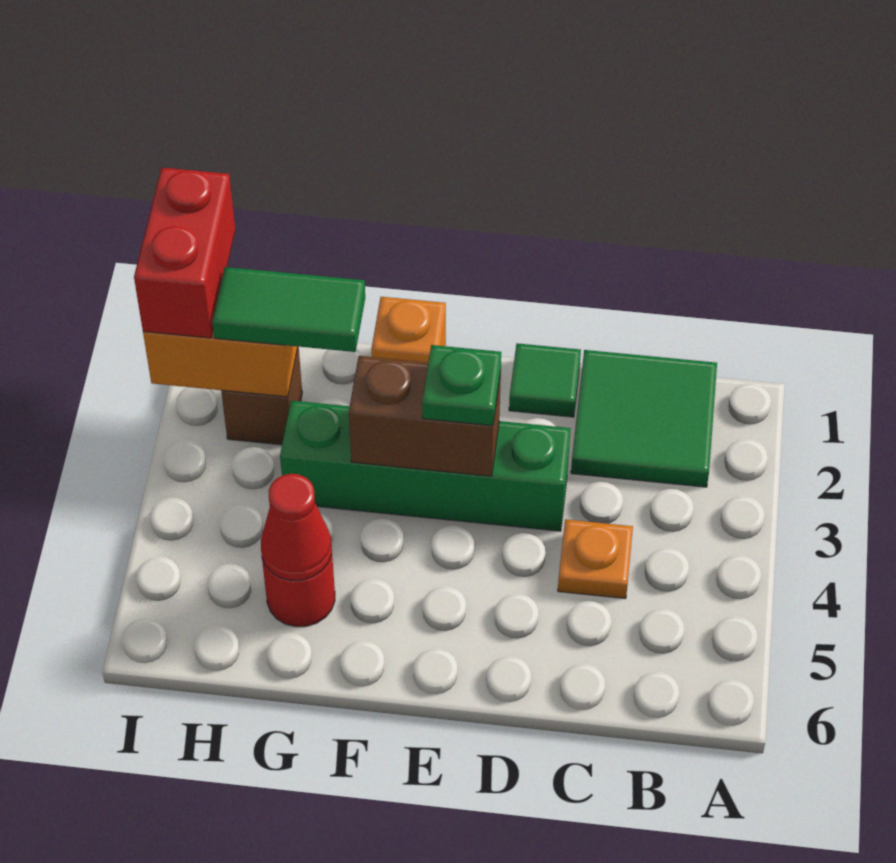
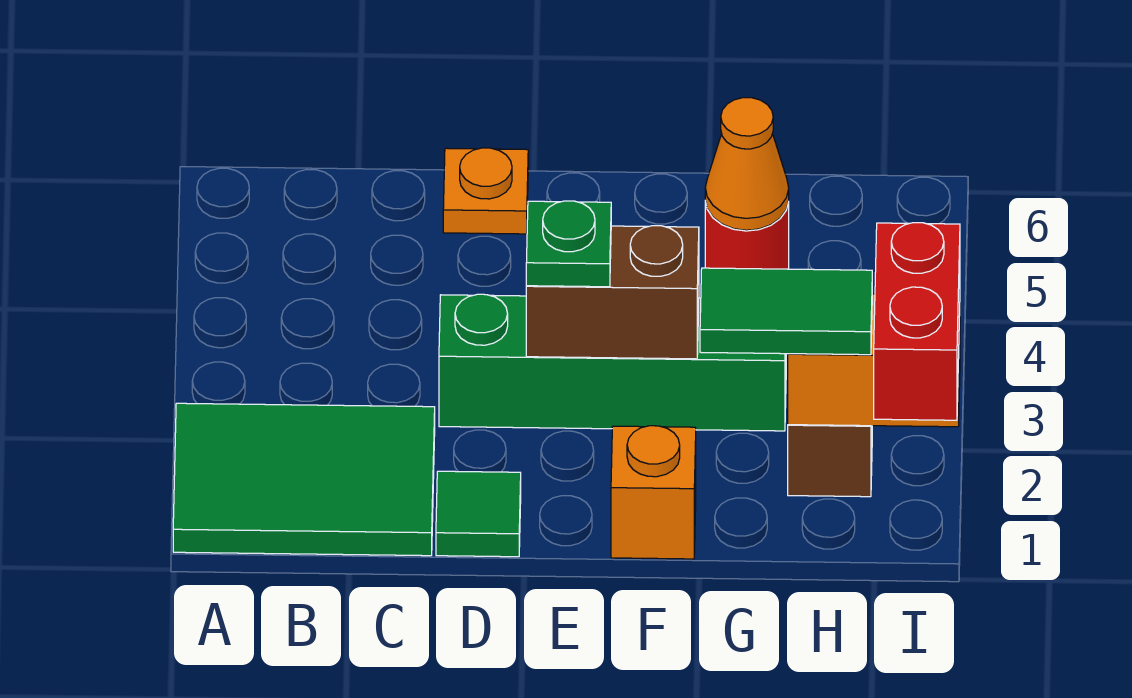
green 2x2 tile [571,350,717,487] -> green 2x3 tile [173,403,435,556]
orange 1x1 plate [558,519,633,599] -> orange 1x1 plate moved to [443,148,528,234]
red 1x1 cone [261,474,332,581] -> orange 1x1 cone [705,98,789,230]

